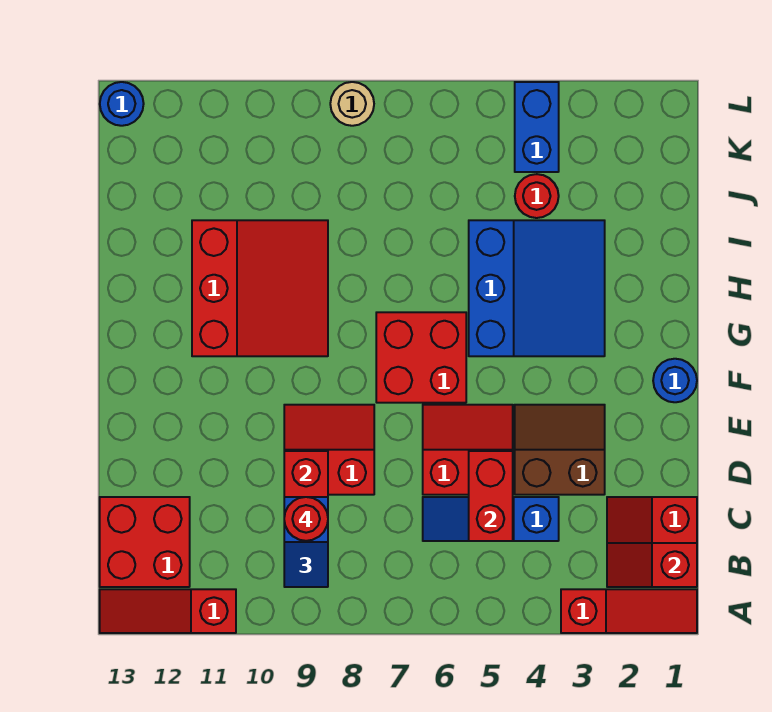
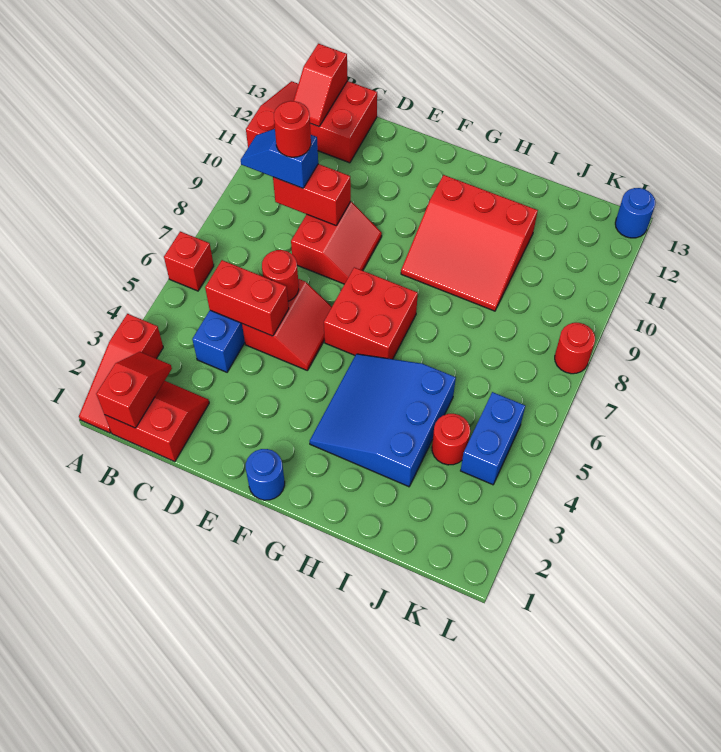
none -> red 1x1 brick [164,231,214,291]
none -> red 1x2 slope [294,44,347,127]
brown 2x2 slope [515,405,605,495] -> none
none -> red 1x1 round brick [262,250,299,301]
blue 3x3 slope [469,220,605,356] -> blue 3x3 slope turned to [310,354,456,487]
blue 1x2 brick [515,82,559,172] -> blue 1x2 brick turned to [461,392,525,485]
tan 1x1 round brick [330,82,374,126] -> red 1x1 round brick [555,323,595,374]

